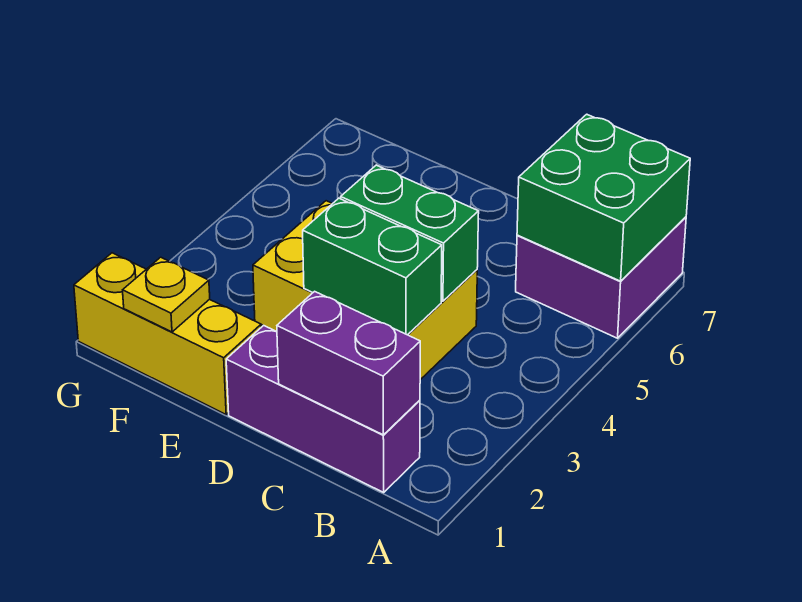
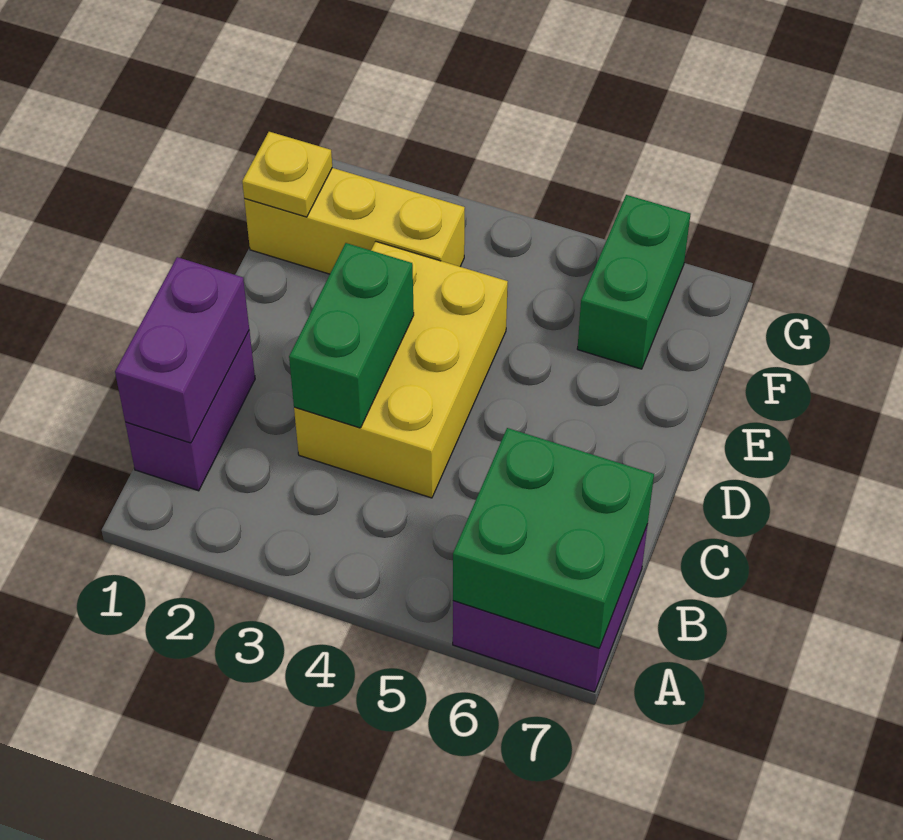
purple 1x3 brick [226,325,420,492] -> purple 1x2 brick [125,331,255,491]
green 1x2 brick [341,165,479,301] -> green 1x2 brick moved to [577,195,690,369]
yellow 1x3 brick [74,253,261,414] -> yellow 1x3 brick turned to [244,168,465,274]

